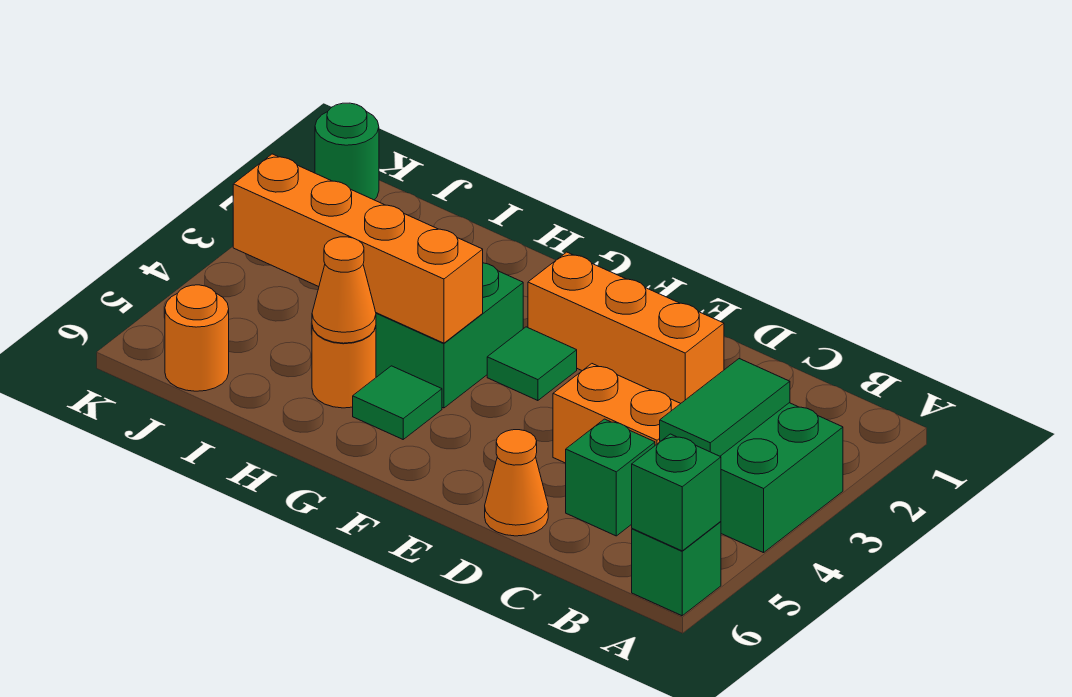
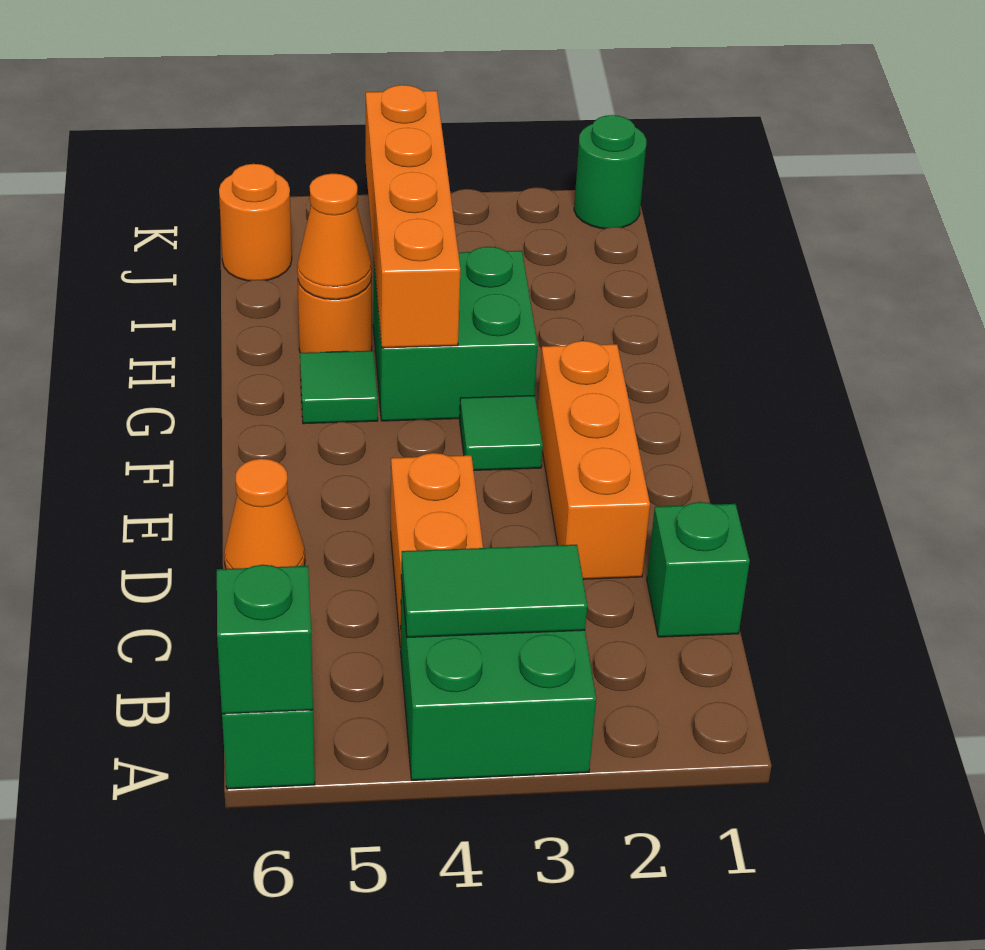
green 1x1 brick [566,419,655,536] -> green 1x1 brick moved to [647,502,750,637]

